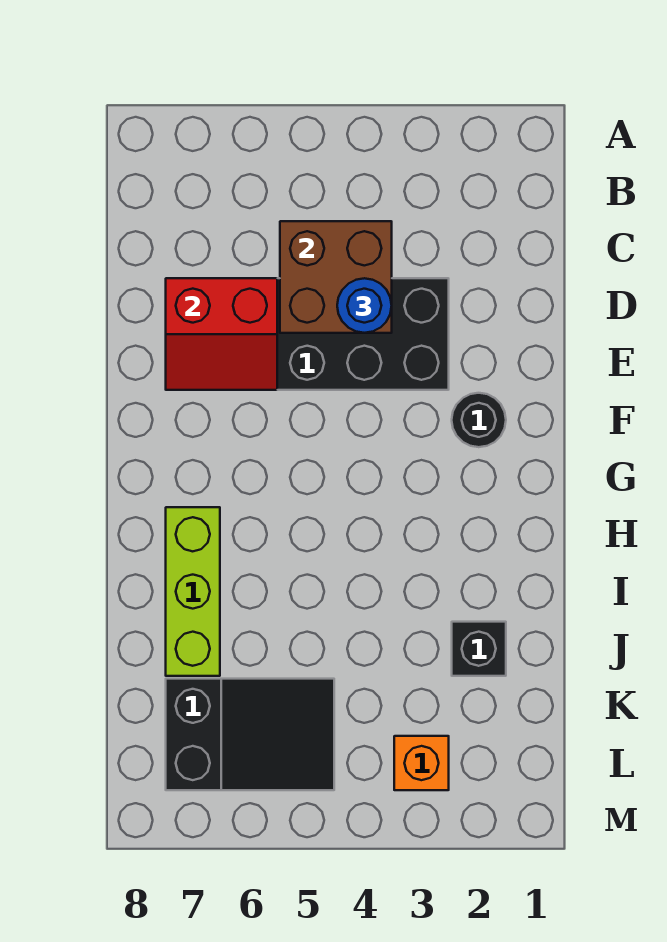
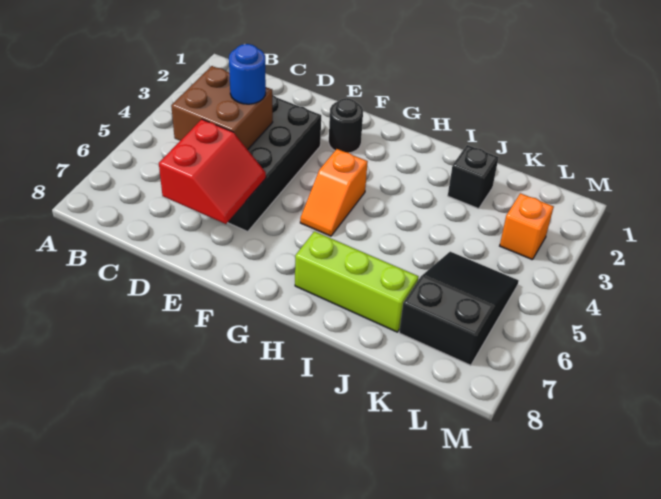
none -> orange 1x2 slope [300,149,368,236]

